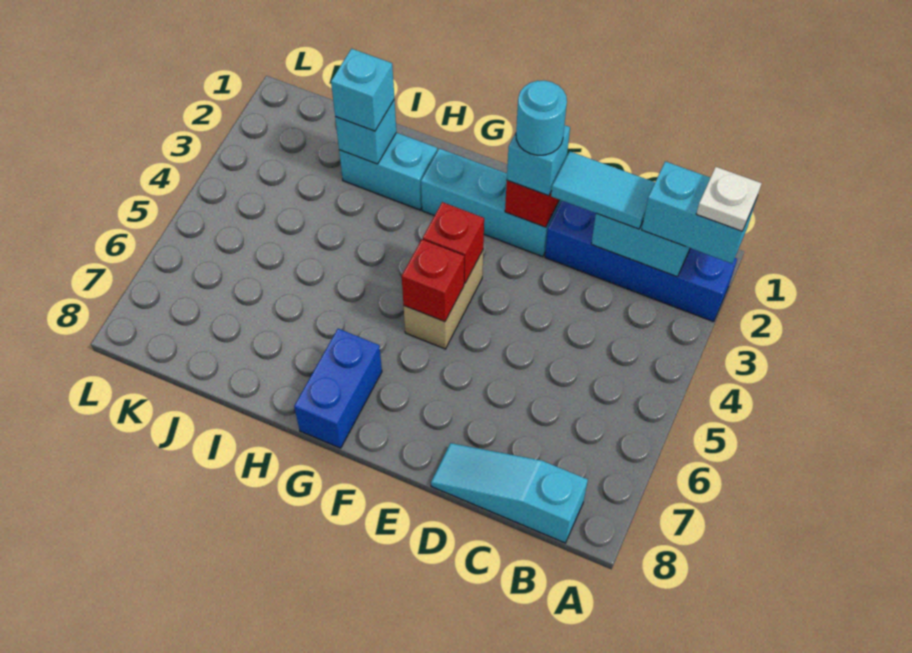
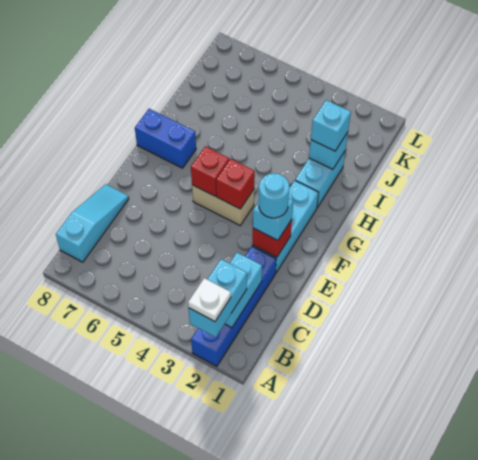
cyan 1x2 tile [551,152,655,229] -> none

